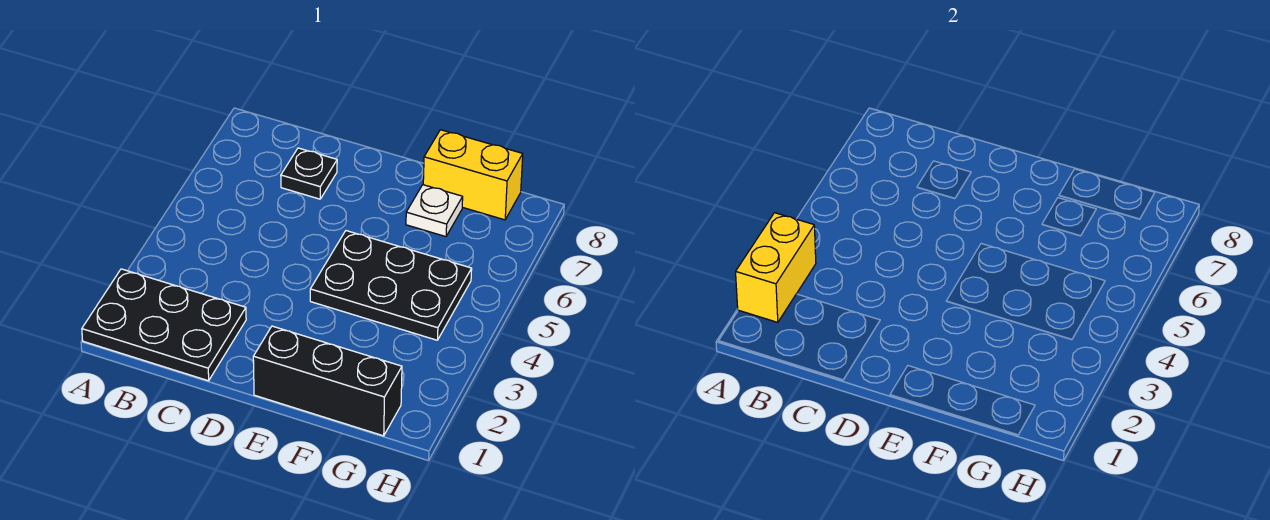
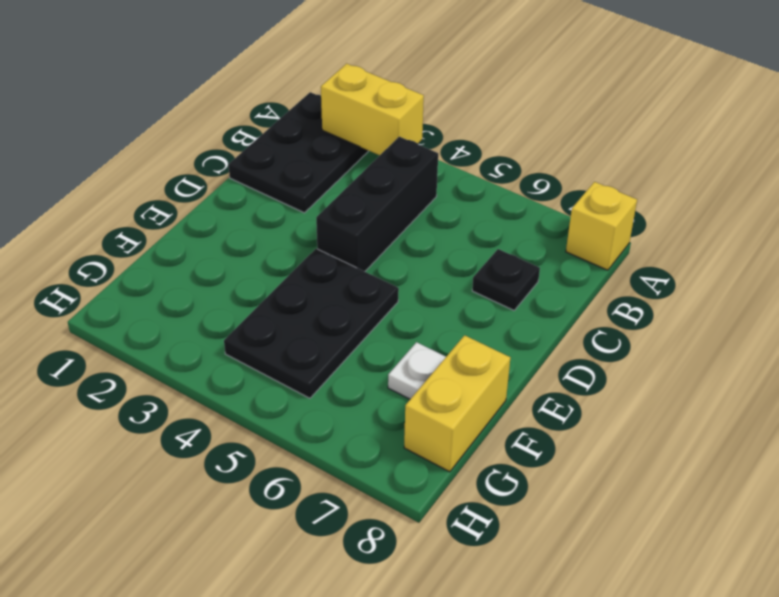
none -> yellow 1x1 brick [566,182,637,270]
black 1x3 brick [253,326,402,436] -> black 1x3 brick moved to [316,137,438,271]

